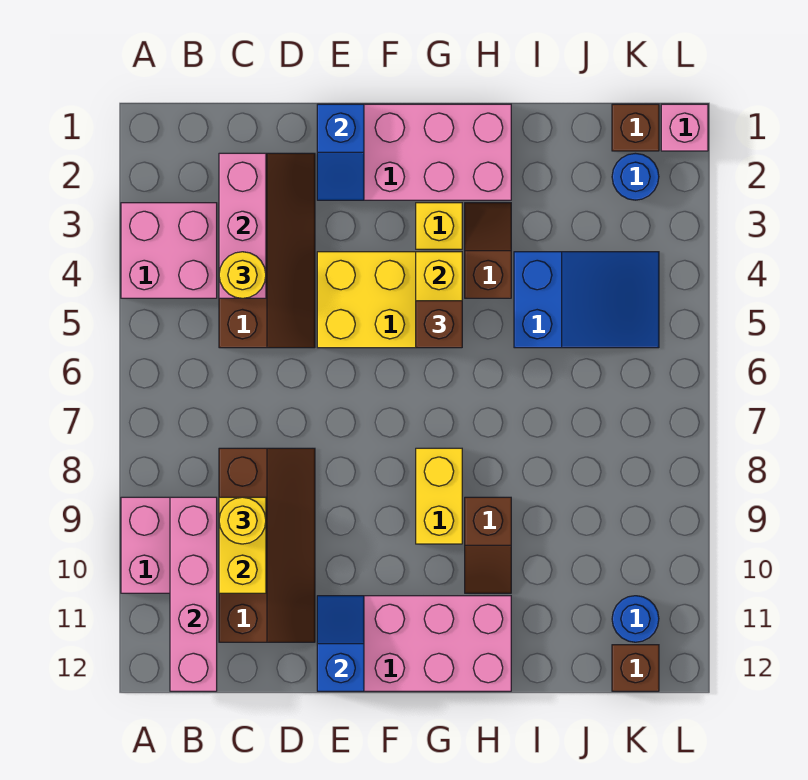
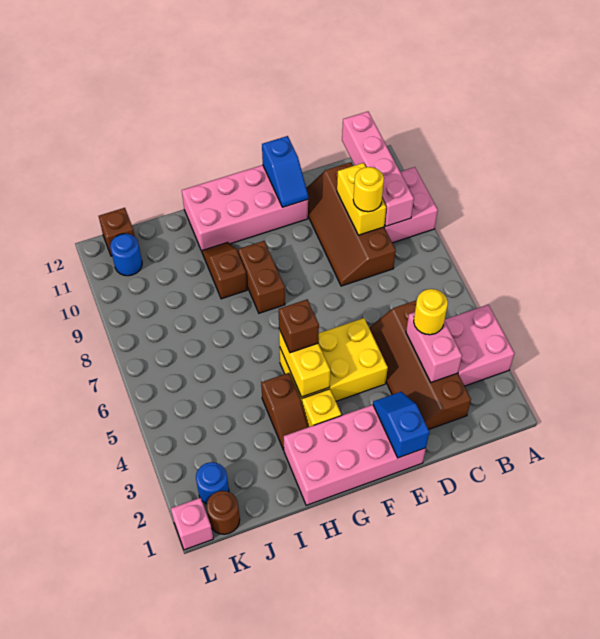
pink 1x3 brick [219,153,266,298] -> pink 1x2 brick [406,312,462,382]
yellow 1x2 brick [416,448,462,544] -> brown 1x2 brick [238,241,285,313]
blue 2x3 slope [514,252,659,348] -> none
brown 1x1 brick [612,104,659,151] -> brown 1x1 round brick [206,491,240,534]

